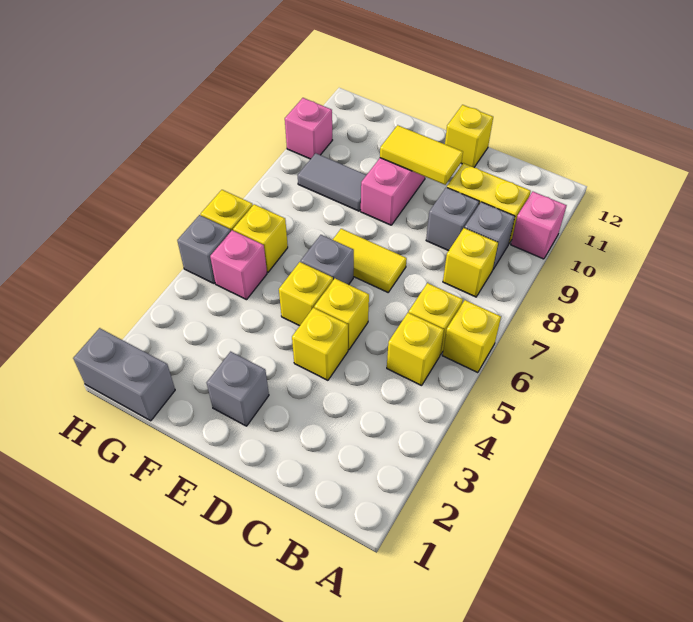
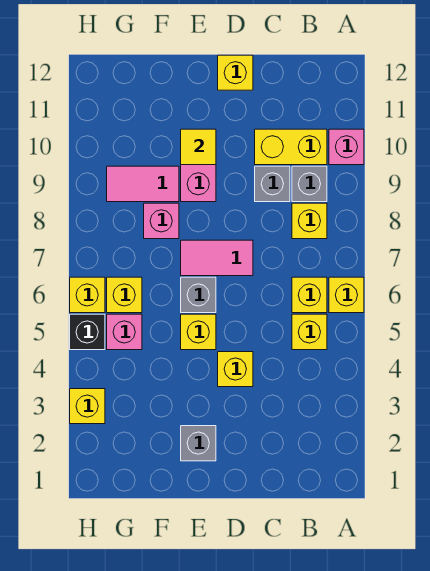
yellow 1x1 brick [314,279,369,350] -> yellow 1x1 brick moved to [70,389,105,424]
yellow 1x2 tile [333,229,407,292] -> pink 1x2 tile [181,240,253,276]
yellow 1x2 tile [380,125,463,185] -> yellow 1x1 tile [181,129,216,165]
grey 1x2 tile [298,153,366,211] -> pink 1x2 tile [107,166,179,202]
grey 1x2 brick [73,328,175,421] -> none
grey 1x1 brick [177,215,231,283] -> black 1x1 brick [70,314,105,350]
pink 1x1 brick [285,98,332,159] -> pink 1x1 brick moved to [144,203,179,239]

